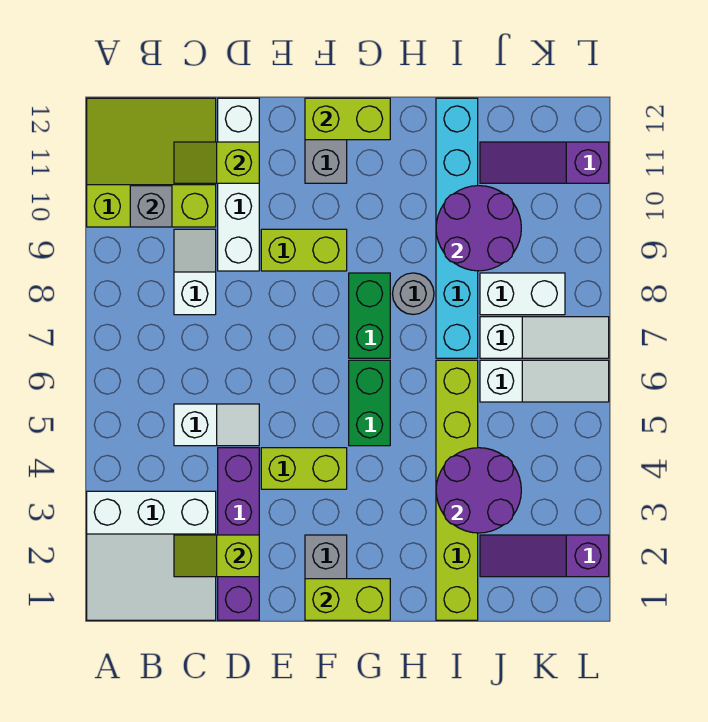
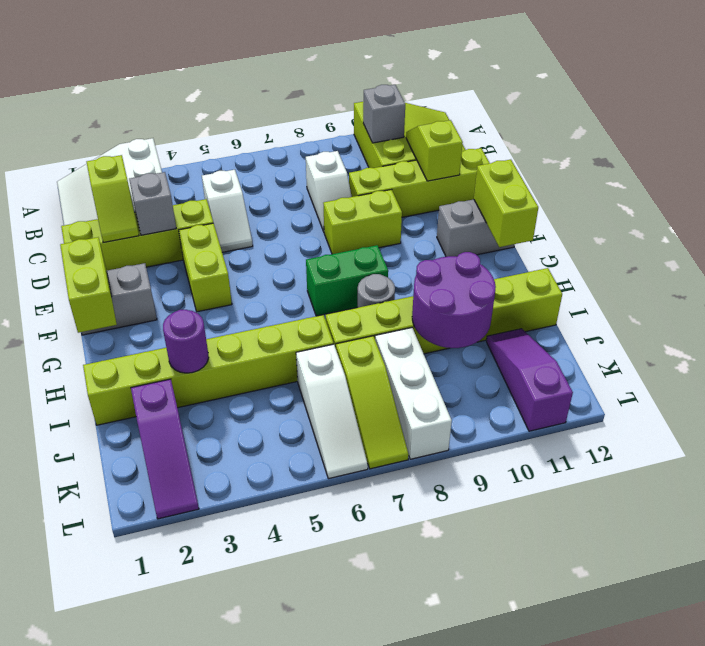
lime 1x2 slope [174,535,259,577] -> lime 1x2 slope turned to [87,155,139,243]
white 1x2 slope [174,229,216,315] -> white 1x2 slope turned to [306,151,352,231]
purple 1x4 brick [218,448,259,620] -> lime 1x4 brick [61,199,213,270]
none -> grey 1x1 brick [129,172,176,235]
white 1x4 brick [218,98,259,271] -> lime 1x4 brick [349,148,489,217]
lime 1x2 brick [261,229,347,271] -> lime 1x2 brick turned to [323,190,402,254]
green 1x2 brick [349,360,390,446] -> none
purple 2x2 round brick [436,448,521,533] -> purple 1x1 round brick [163,310,209,373]
cyan 1x6 brick [436,98,478,358] -> lime 1x6 brick [326,268,562,354]
purple 1x3 slope [480,535,609,577] -> purple 1x3 slope turned to [131,379,199,519]
white 1x3 slope [480,317,609,358] -> lime 1x3 slope [336,336,409,469]
white 1x2 brick [480,273,565,315] -> white 1x3 brick [375,328,452,459]

